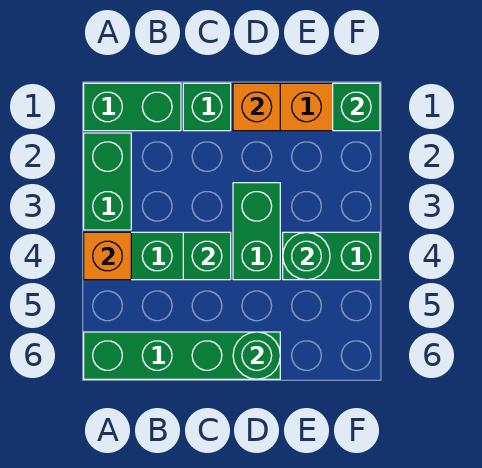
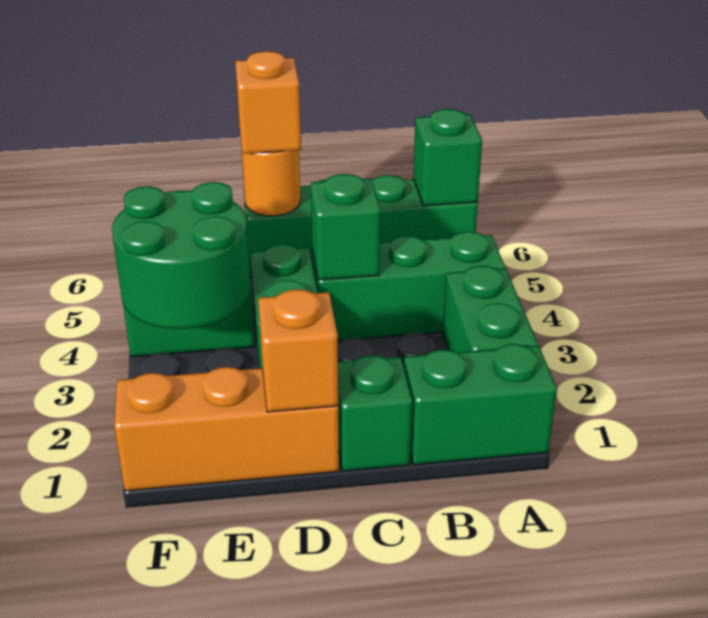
orange 1x1 brick [84,232,131,280] -> orange 1x1 brick moved to [235,51,301,154]
green 1x1 round brick [233,332,280,379] -> orange 1x1 round brick [241,145,301,216]
green 1x1 round brick [283,232,330,280] -> green 2x2 round brick [112,182,251,329]
green 1x1 brick [333,83,380,131] -> green 1x1 brick moved to [413,109,482,206]

